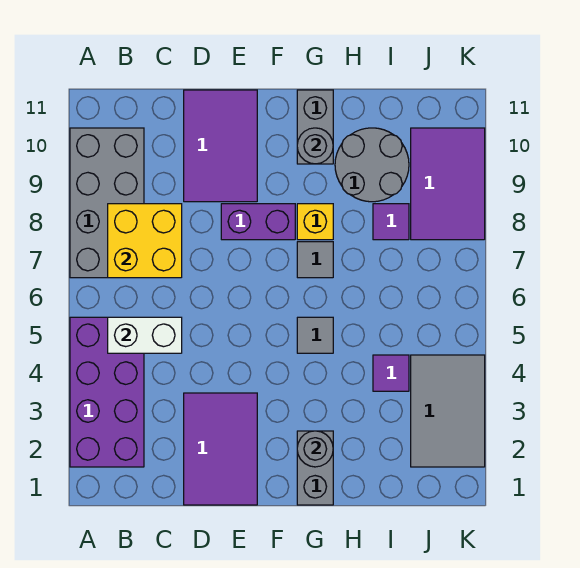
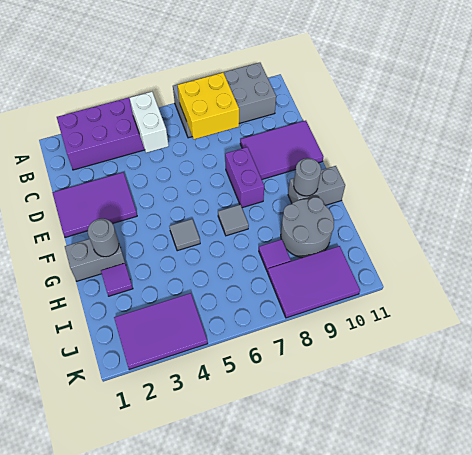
yellow 1x1 brick [297,204,333,240] -> none
purple 1x1 tile [373,355,409,391] -> purple 1x1 tile moved to [101,263,133,296]
grey 2x3 tile [411,355,485,467] -> purple 2x3 tile [114,293,208,369]

